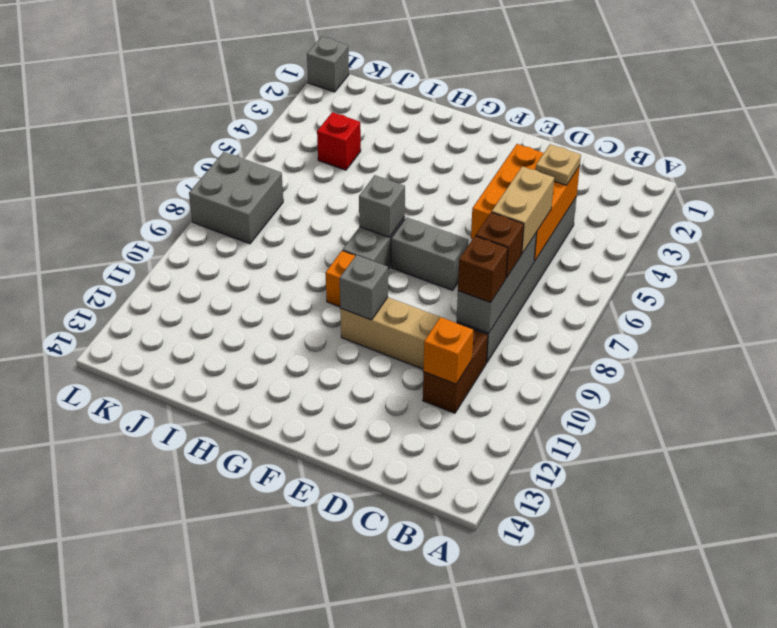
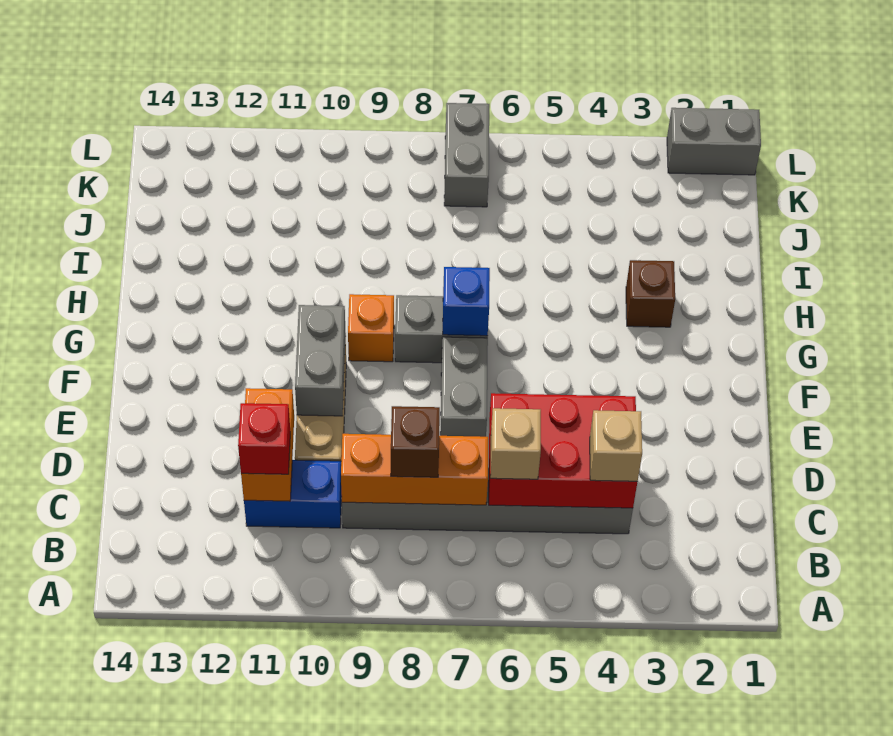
orange 2x3 brick [471,144,580,261] -> red 2x3 brick [489,393,637,508]
tan 1x1 plate [536,144,581,185] -> tan 1x1 brick [590,410,642,481]
tan 1x2 brick [492,166,554,253] -> tan 1x1 brick [490,408,541,479]
grey 1x3 brick [457,234,536,333] -> orange 1x3 brick [341,434,488,505]
brown 1x1 brick [458,236,508,303] -> brown 1x1 brick moved to [626,260,675,327]
brown 1x2 brick [423,329,488,413] -> blue 1x2 brick [244,460,342,528]
orange 1x1 brick [423,317,473,384] -> orange 1x2 brick [241,388,294,501]
grey 1x1 brick [340,255,388,320] -> grey 1x2 brick [295,305,346,416]
grey 1x1 brick [359,175,405,237] -> blue 1x1 brick [443,267,490,336]
red 1x1 brick [317,112,361,170] -> red 1x1 brick moved to [238,403,290,474]
grey 2x2 brick [189,152,283,244] -> grey 1x2 brick [444,103,489,207]
grey 1x1 brick [307,36,349,92] -> grey 1x2 brick [667,108,761,175]

